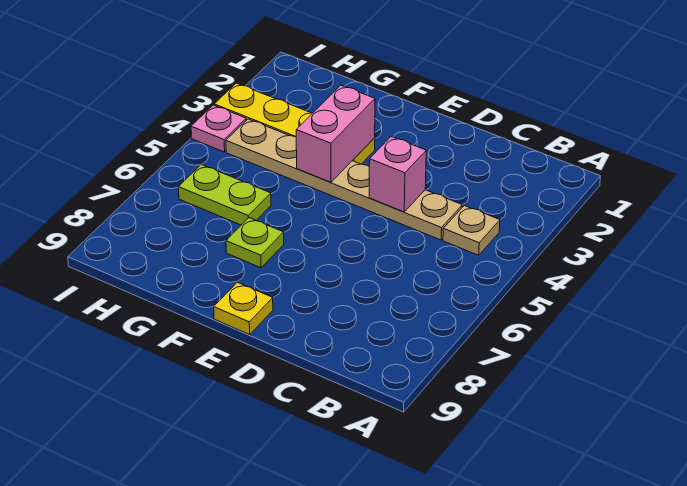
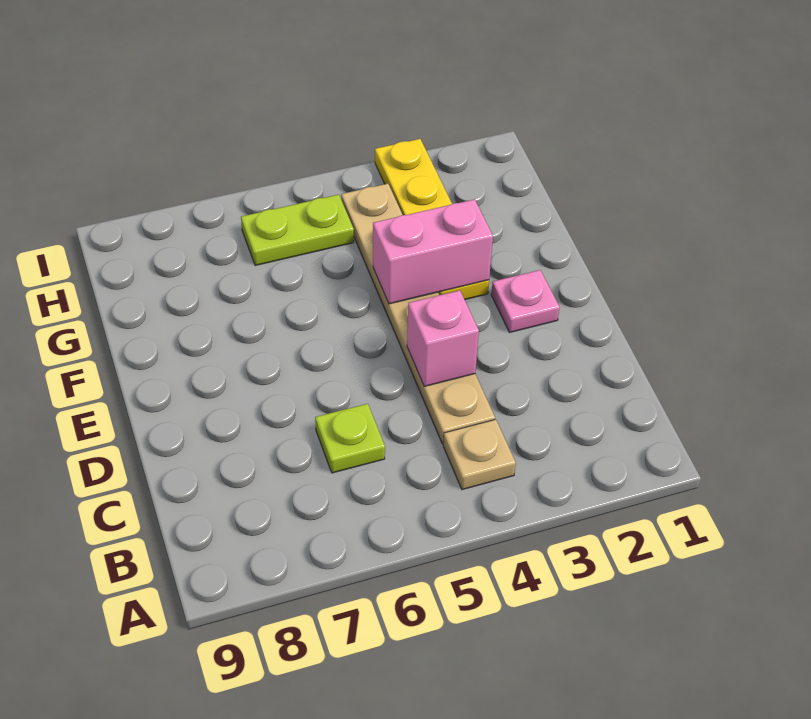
yellow 1x1 plate [214,282,273,335] -> none
lime 1x1 plate [226,218,284,268] -> lime 1x1 plate moved to [315,404,385,473]
lime 1x2 plate [178,164,271,225] -> lime 1x2 plate turned to [241,195,354,266]
pink 1x1 plate [191,105,246,152] -> pink 1x1 plate moved to [491,270,560,333]

